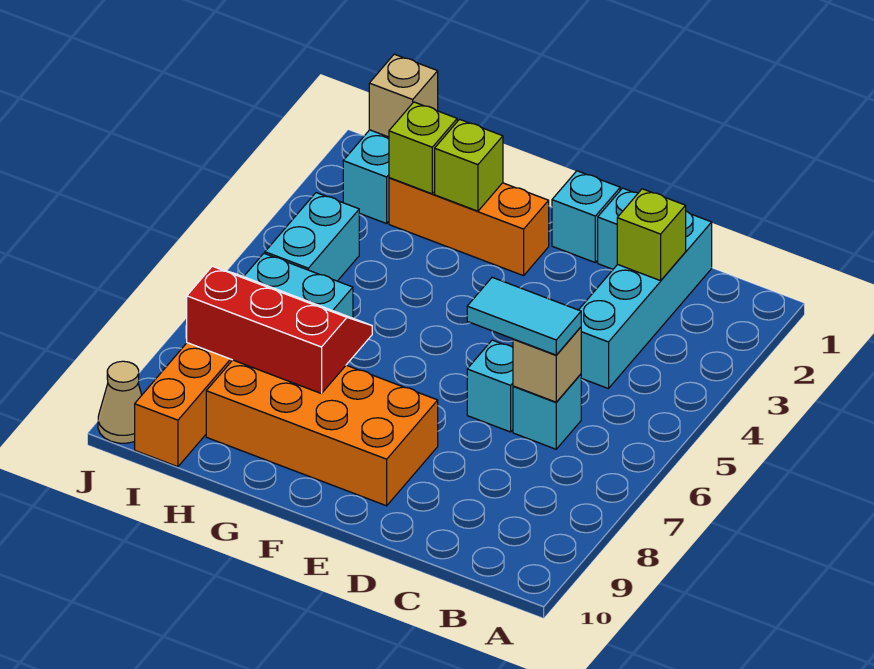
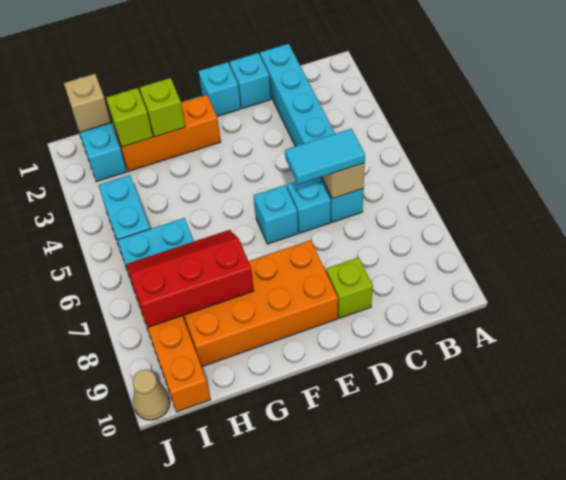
lime 1x1 brick [617,189,686,281] -> lime 1x1 brick moved to [326,257,373,318]
none -> cyan 1x1 brick [254,185,298,244]

